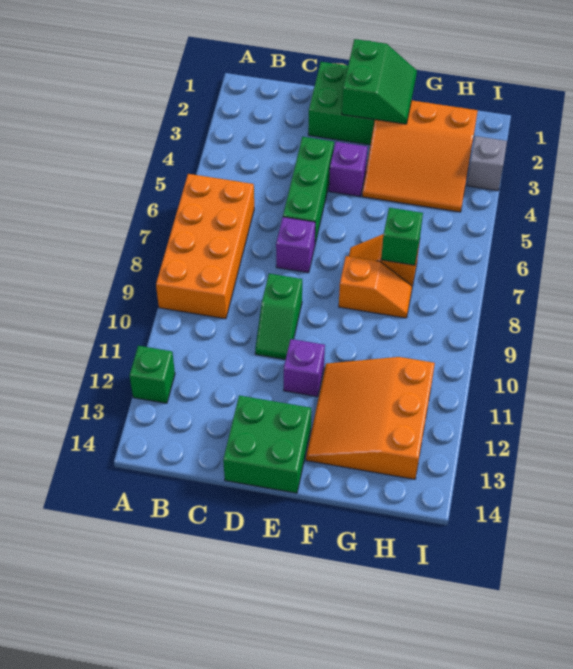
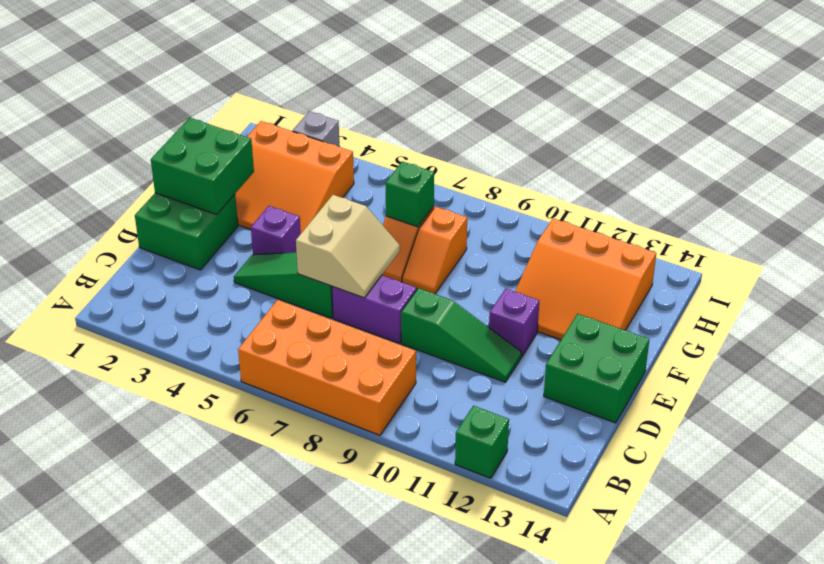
green 1x3 brick [283,137,334,243] -> green 1x3 slope [234,252,333,318]
none -> tan 2x2 slope [296,195,400,298]
purple 1x1 brick [276,217,315,273] -> purple 1x2 brick [332,275,417,343]
green 1x2 slope [255,274,302,360] -> green 1x3 slope [401,288,522,382]
green 2x2 slope [342,39,417,124] -> green 2x2 brick [151,118,254,214]
orange 3x3 slope [362,100,478,212] -> orange 3x3 slope turned to [235,121,354,233]
orange 1x2 slope [339,256,412,318] -> orange 1x2 slope turned to [402,207,467,294]

